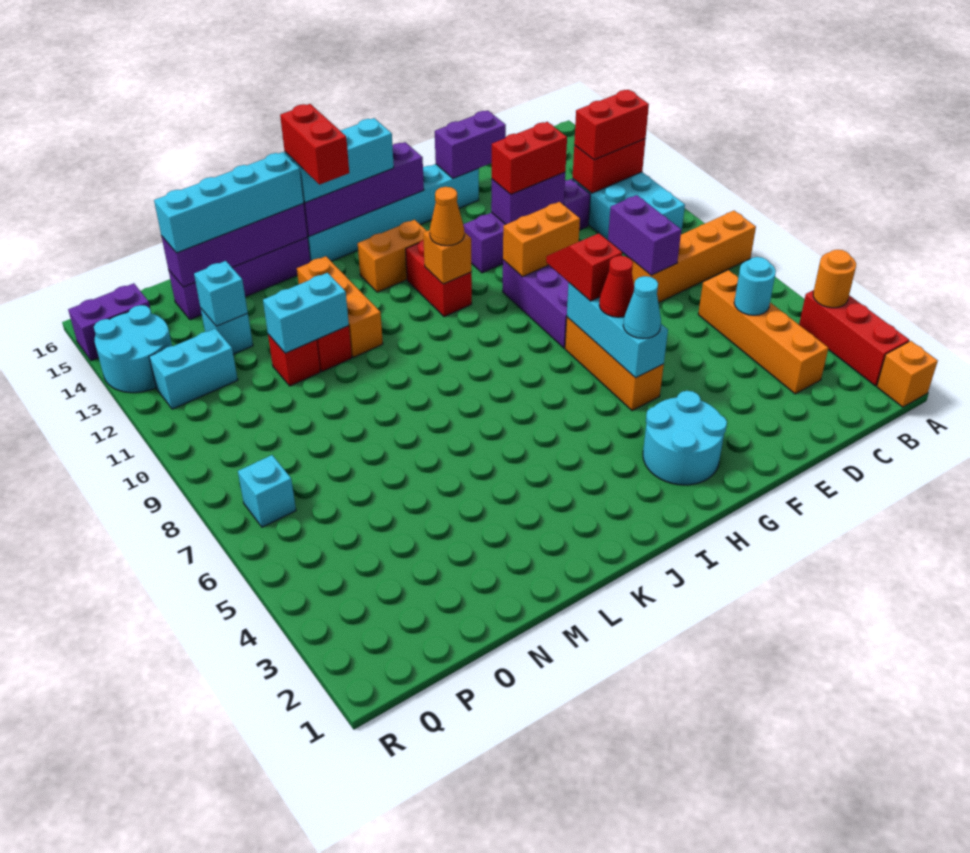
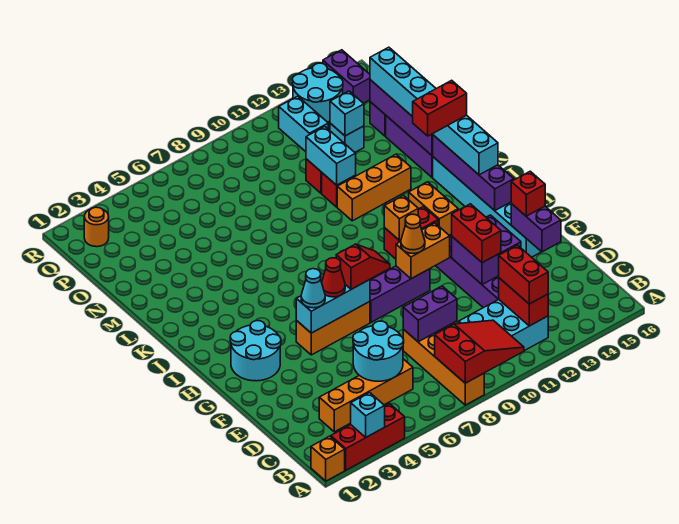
orange 1x1 round brick [813,250,856,308] -> orange 1x1 round brick moved to [84,207,109,247]
none -> red 2x3 slope [435,320,524,383]
cyan 1x1 round brick [734,257,776,315] -> cyan 2x2 round brick [353,321,404,381]
purple 1x2 brick [491,172,565,224] -> purple 2x2 brick [452,215,521,285]
orange 1x2 brick [503,202,580,277] -> orange 1x2 brick turned to [396,223,450,279]
none -> red 1x1 brick [511,171,545,216]
orange 1x1 cone [430,187,464,246] -> orange 1x1 cone moved to [401,214,425,254]
cyan 1x1 brick [238,455,296,527] -> cyan 1x1 brick moved to [351,393,385,437]

